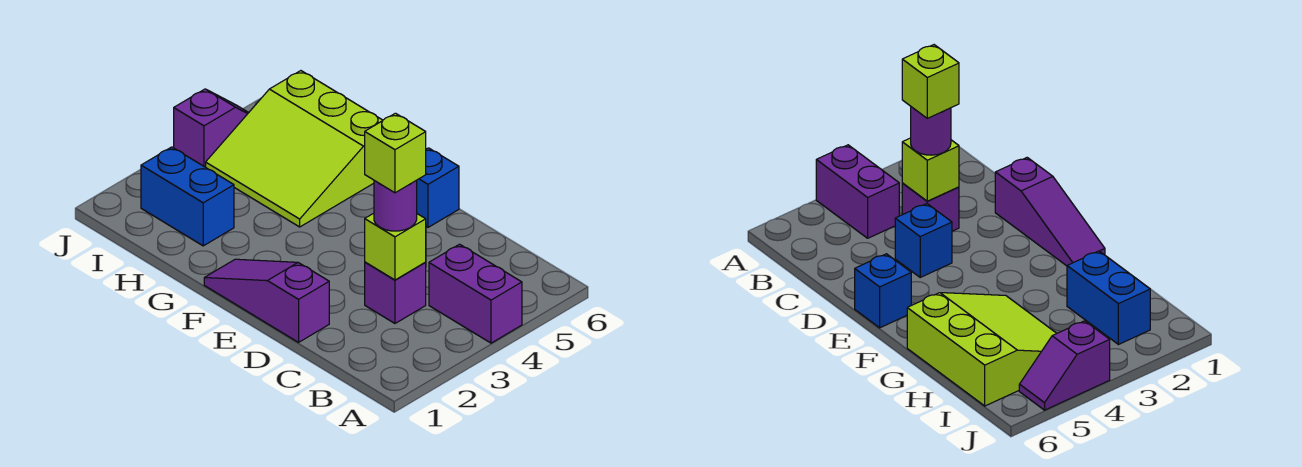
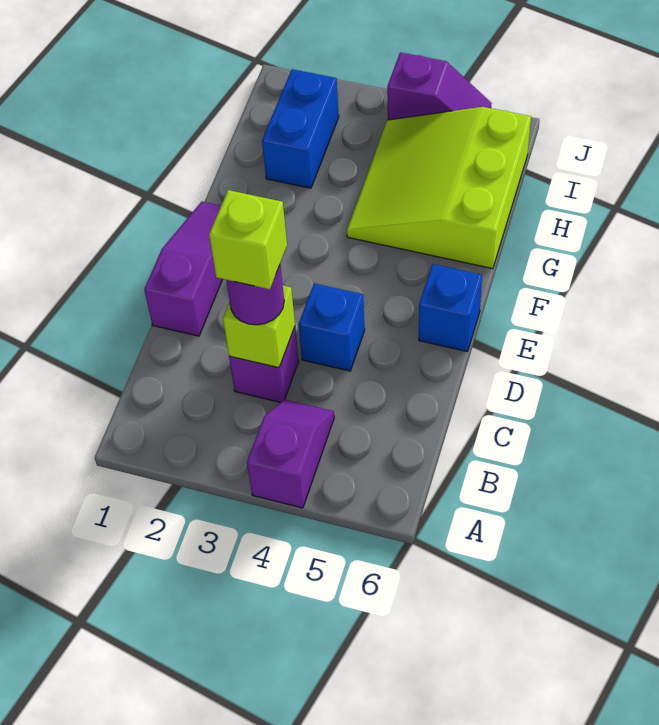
purple 1x2 brick [429,244,522,343] -> purple 1x2 slope [247,400,334,508]

